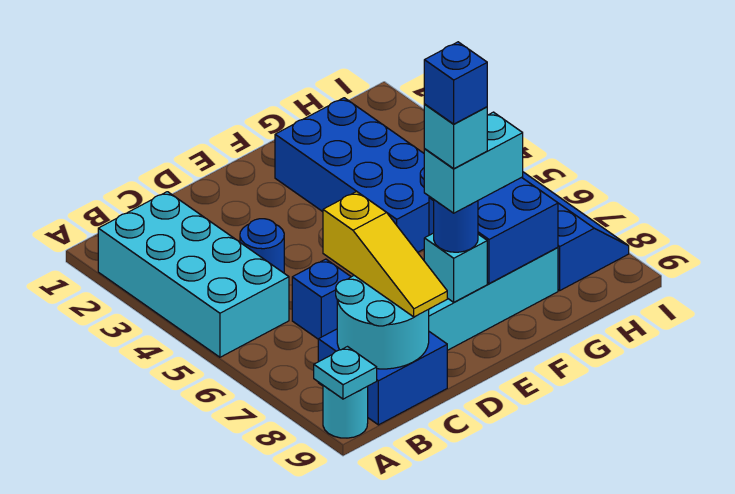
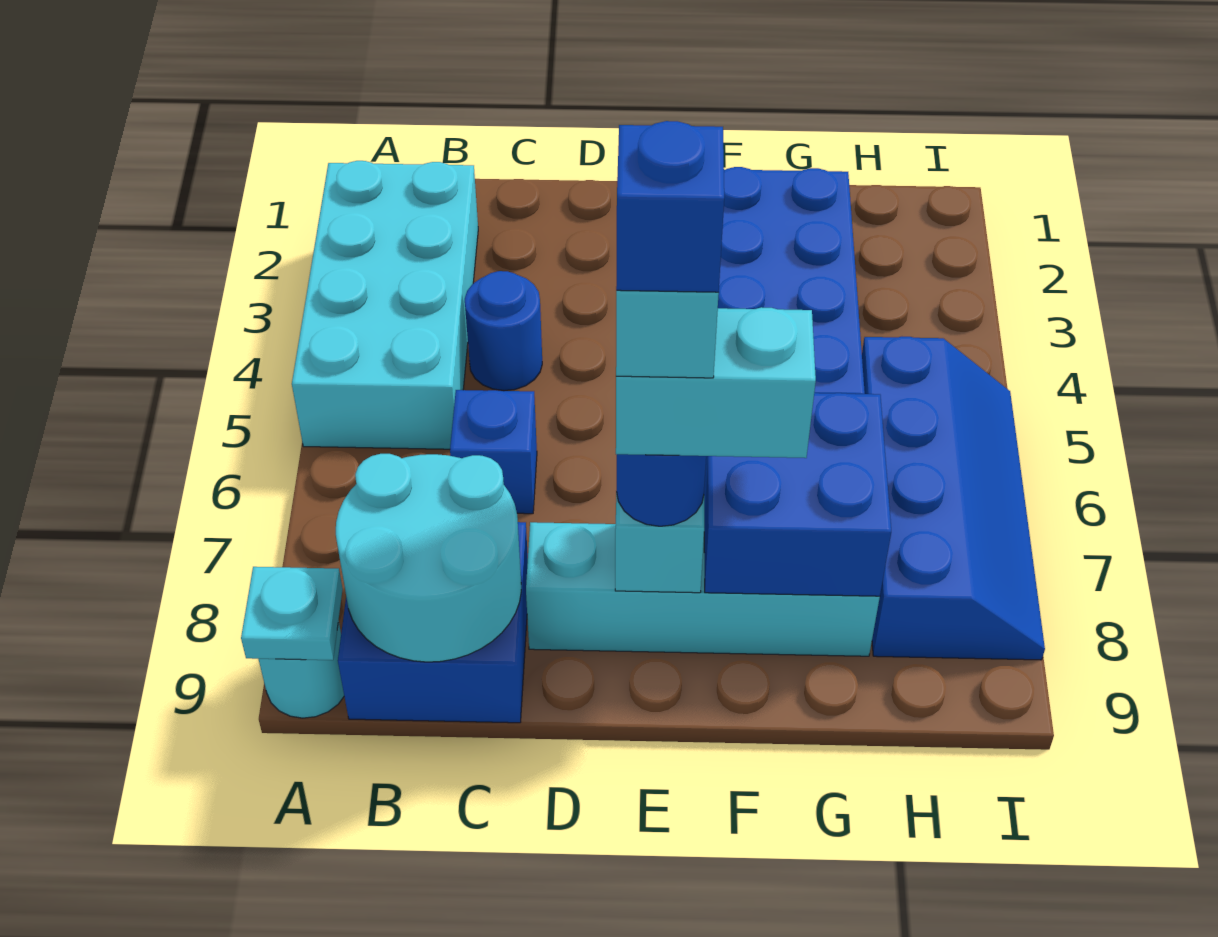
yellow 1x3 slope [323,192,447,317] -> none

